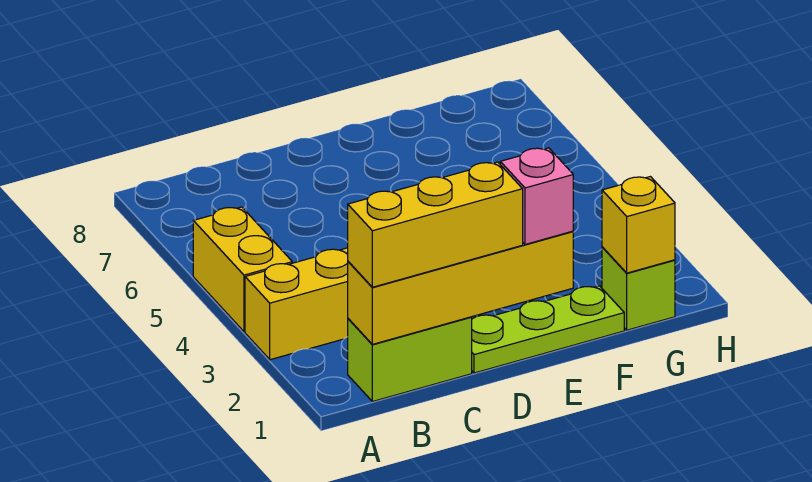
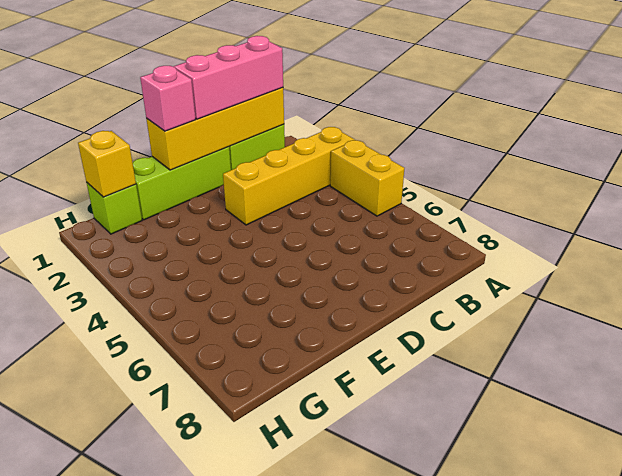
yellow 1x3 brick [348,162,523,287] -> pink 1x3 brick [174,36,283,119]
lime 1x3 plate [472,286,624,373] -> lime 1x3 brick [133,147,231,220]

